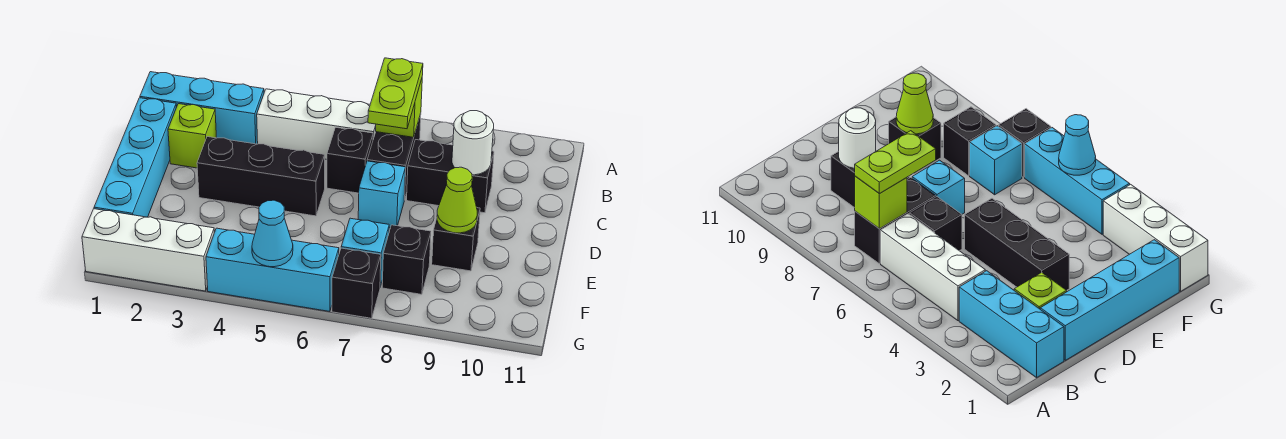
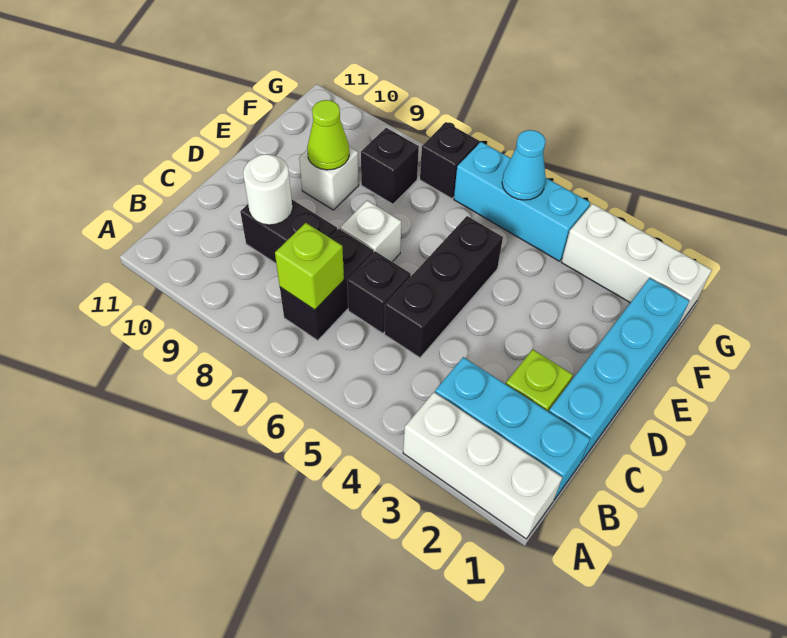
white 1x3 brick [257,89,376,159] -> white 1x3 brick moved to [403,392,562,539]
lime 1x2 plate [368,58,423,129] -> none
black 1x3 brick [197,137,325,216] -> black 1x3 brick turned to [385,216,503,358]
cyan 1x1 brick [358,161,405,228] -> white 1x1 brick [340,201,401,262]
black 1x1 brick [432,208,480,271] -> white 1x1 brick [299,147,359,210]
cyan 1x1 brick [341,218,389,287] -> none

